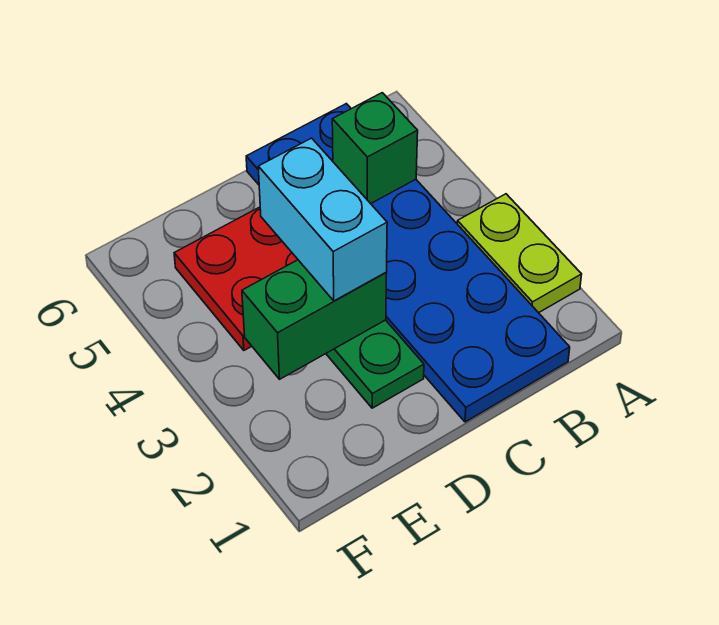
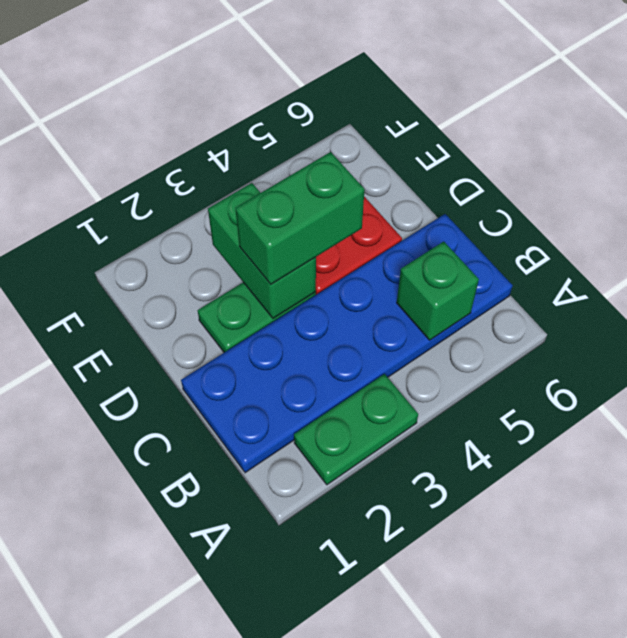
lime 1x2 plate [457,194,582,313] -> green 1x2 plate [294,374,418,485]
cyan 1x2 brick [258,138,387,301] -> green 1x2 brick [235,152,365,284]

